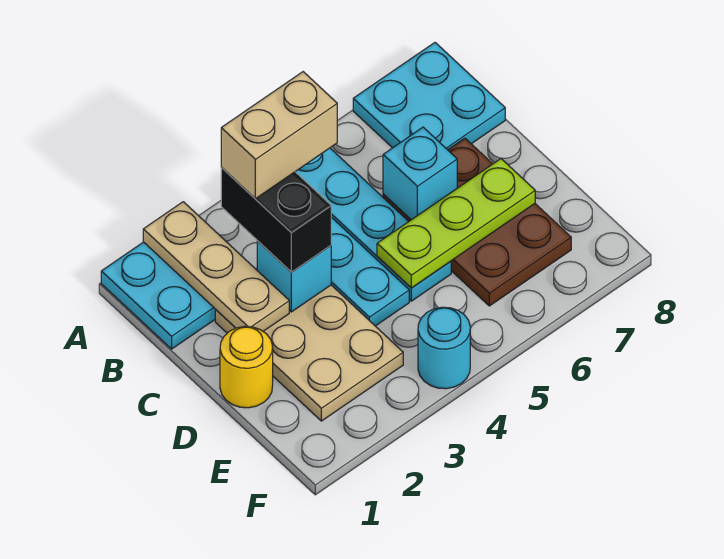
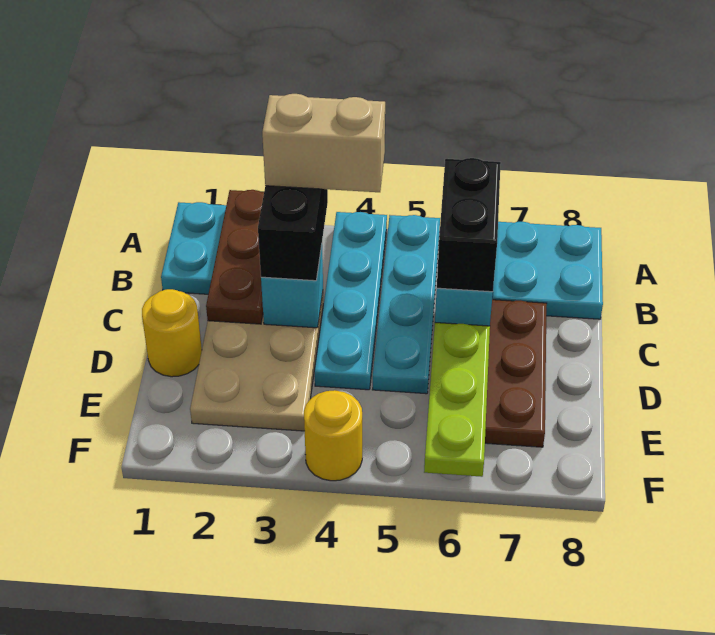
tan 1x3 plate [143,202,289,331] -> brown 1x3 plate [206,190,264,324]
none -> black 1x2 brick [437,158,501,292]
lime 1x3 plate [377,159,535,288] -> lime 1x3 plate turned to [424,323,490,477]
cyan 1x1 round brick [418,307,470,389] -> yellow 1x1 round brick [304,390,362,481]

